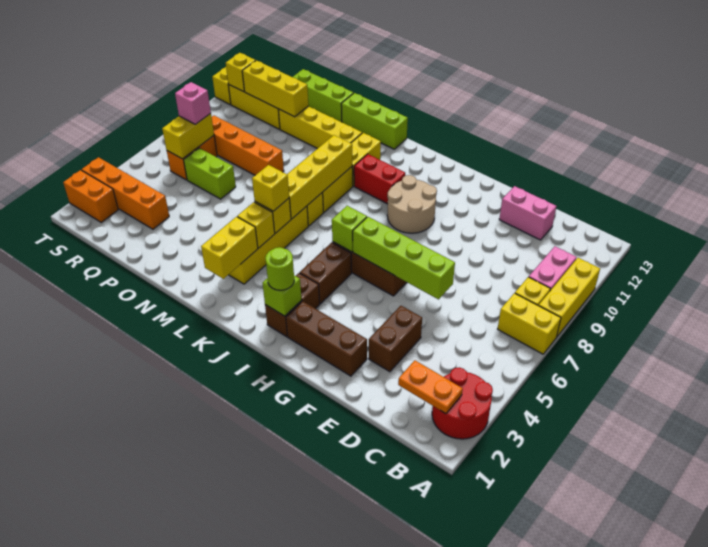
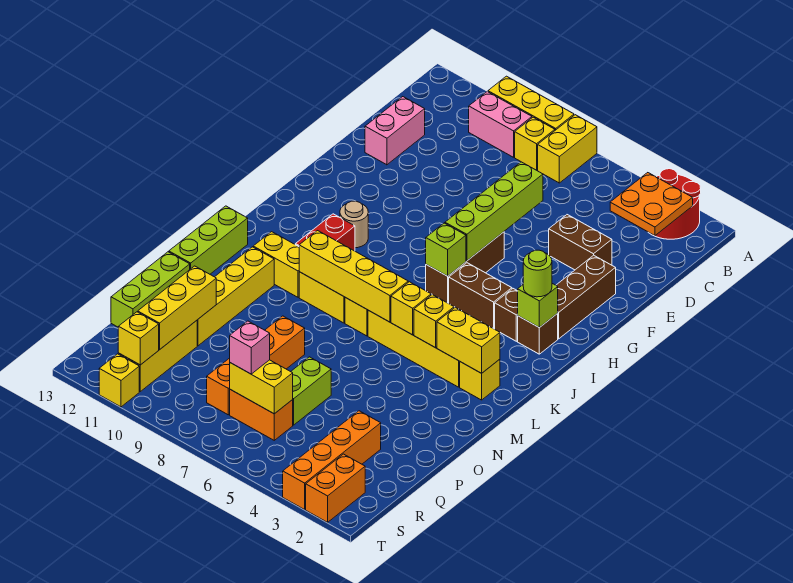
orange 1x2 plate [398,360,463,414] -> orange 2x2 plate [610,173,693,236]
tan 2x2 round brick [387,175,437,233] -> tan 1x1 round brick [340,201,368,248]
yellow 1x1 brick [252,165,289,211] -> yellow 1x1 brick moved to [460,359,500,400]

